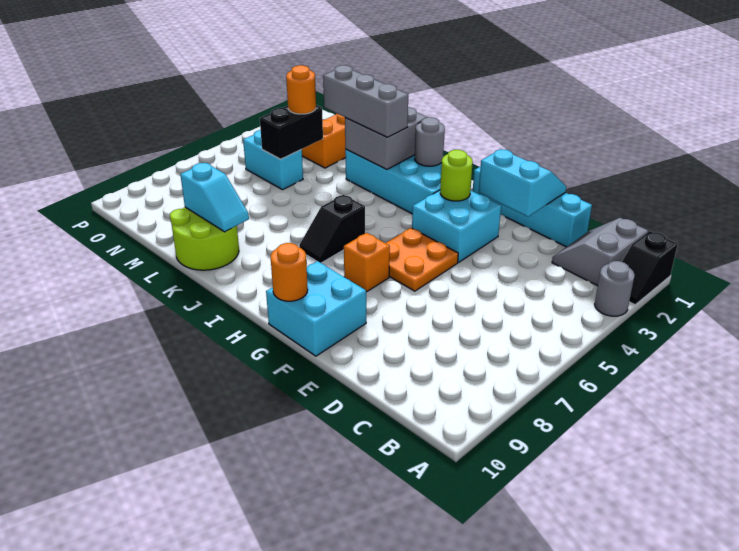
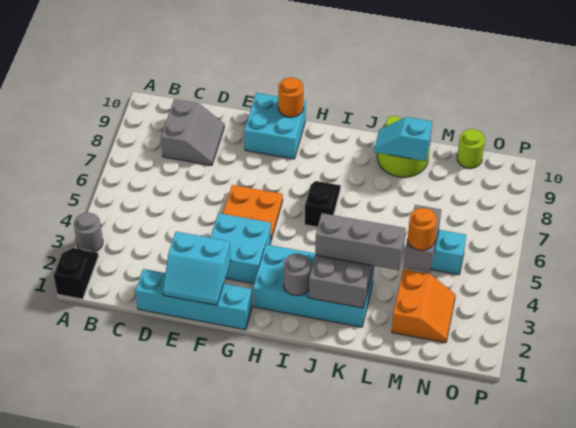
grey 2x2 slope [552,218,648,286] -> grey 2x2 slope moved to [161,99,224,165]
lime 1x1 round brick [440,150,473,201] -> lime 1x1 round brick moved to [457,129,485,168]
orange 1x1 brick [344,233,390,291] -> none
black 1x2 brick [260,105,323,159] -> grey 1x2 brick [404,205,441,272]

